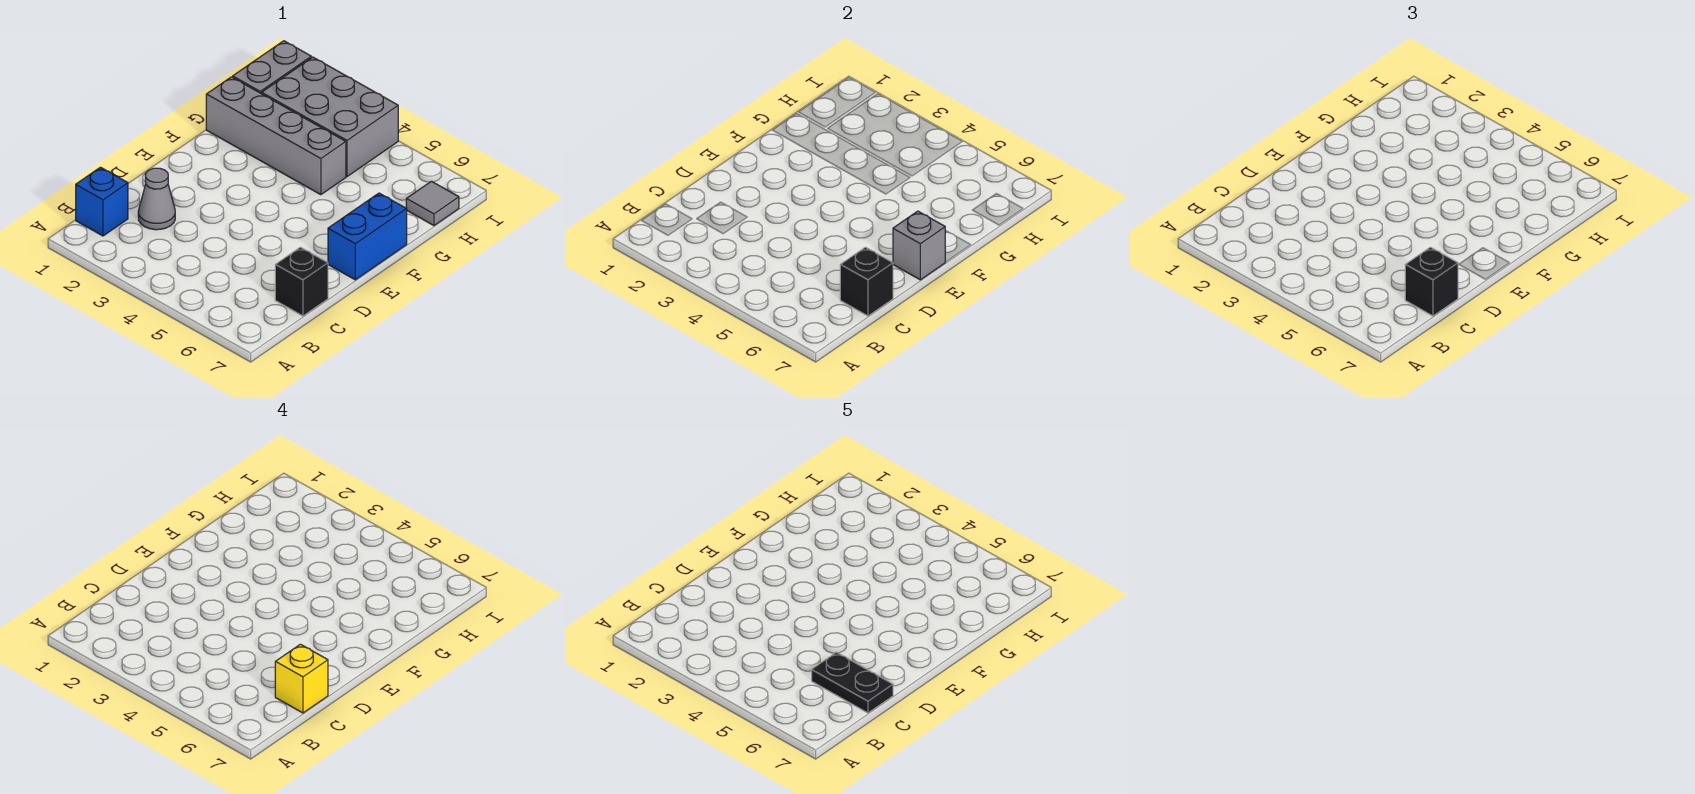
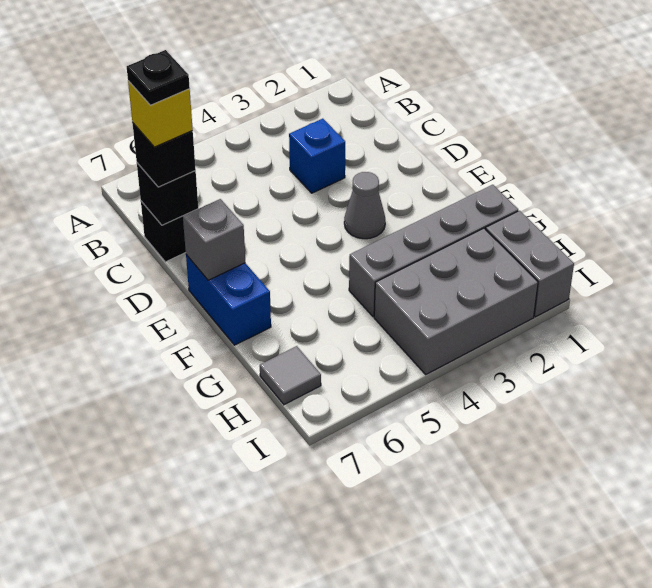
blue 1x1 brick [76,167,128,236] -> blue 1x1 brick moved to [289,119,345,193]
grey 1x1 cone [138,168,175,230] -> grey 1x1 cone moved to [344,172,385,239]
black 1x2 plate [812,652,893,713] -> black 1x1 plate [127,50,190,105]

